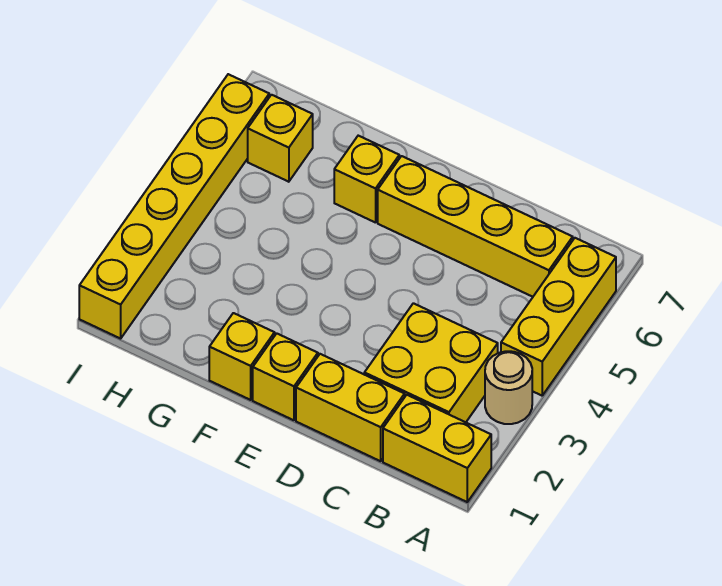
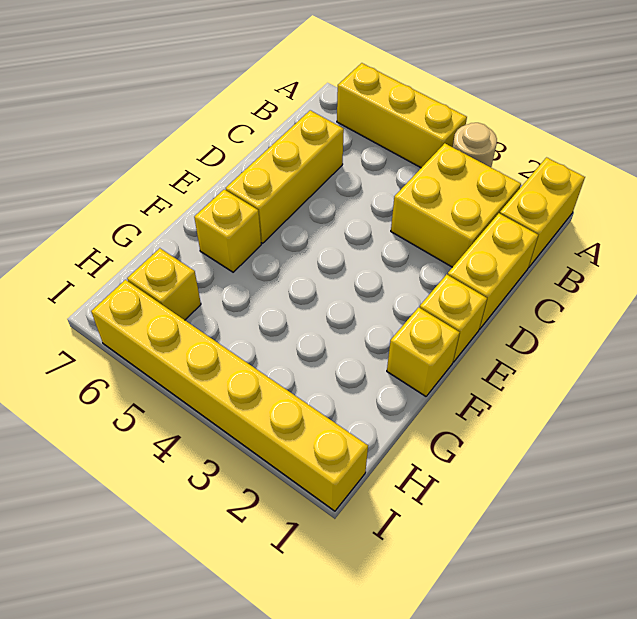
yellow 1x4 brick [378,156,573,297] -> yellow 1x3 brick [226,110,344,243]

